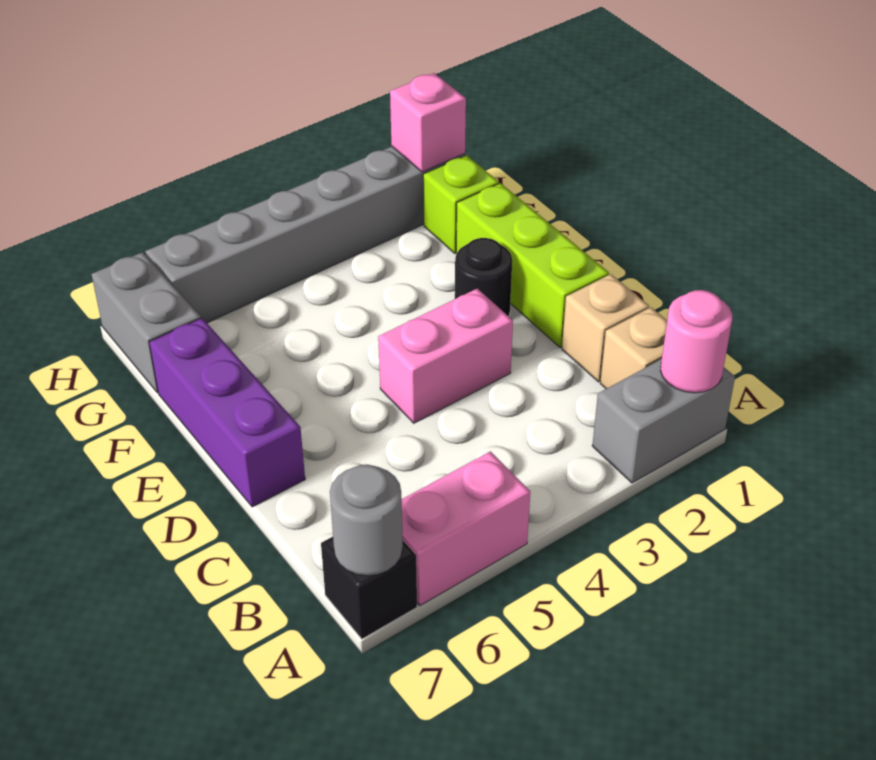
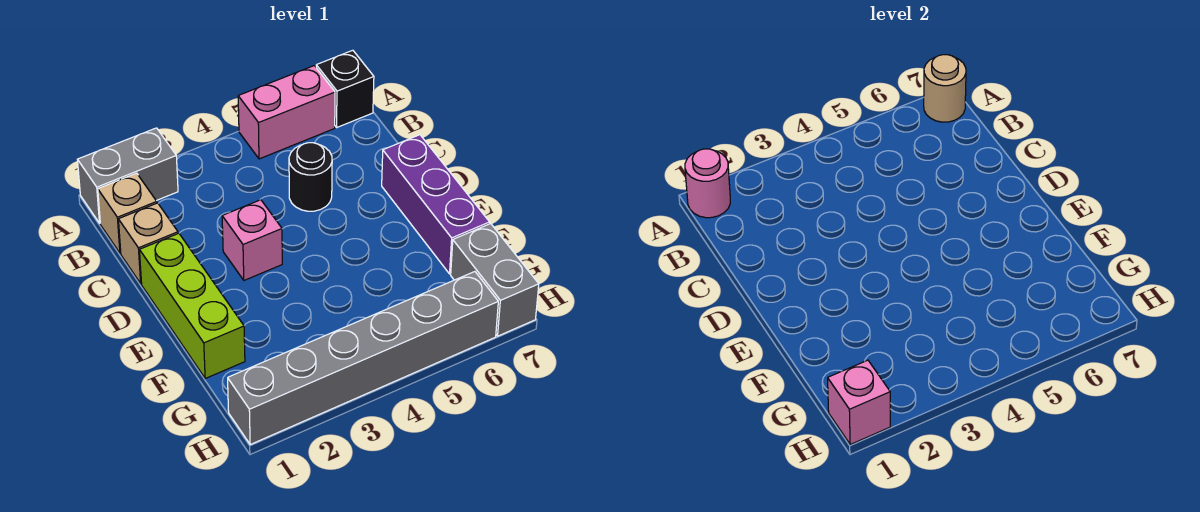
grey 1x1 round brick [330,465,403,576] -> tan 1x1 round brick [924,55,966,122]
pink 1x2 brick [378,288,513,423] -> pink 1x1 brick [222,200,282,280]
black 1x1 round brick [455,238,512,316] -> black 1x1 round brick moved to [289,143,332,211]
lime 1x1 brick [423,155,499,253] -> none

